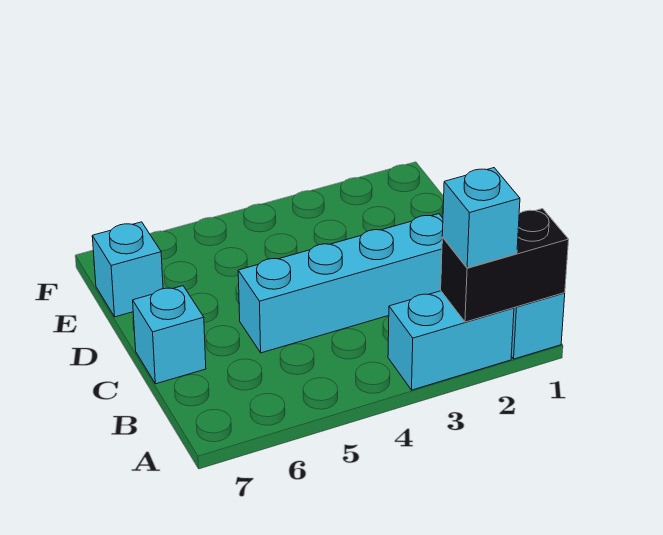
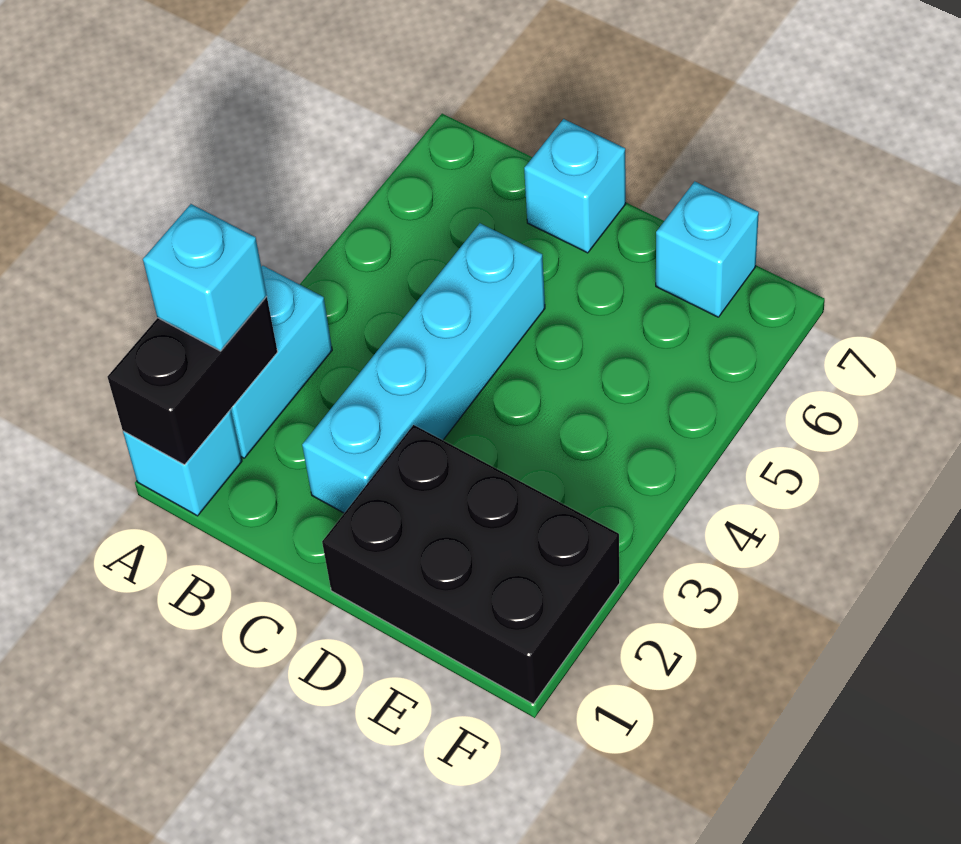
none -> black 2x3 brick [322,425,620,704]

